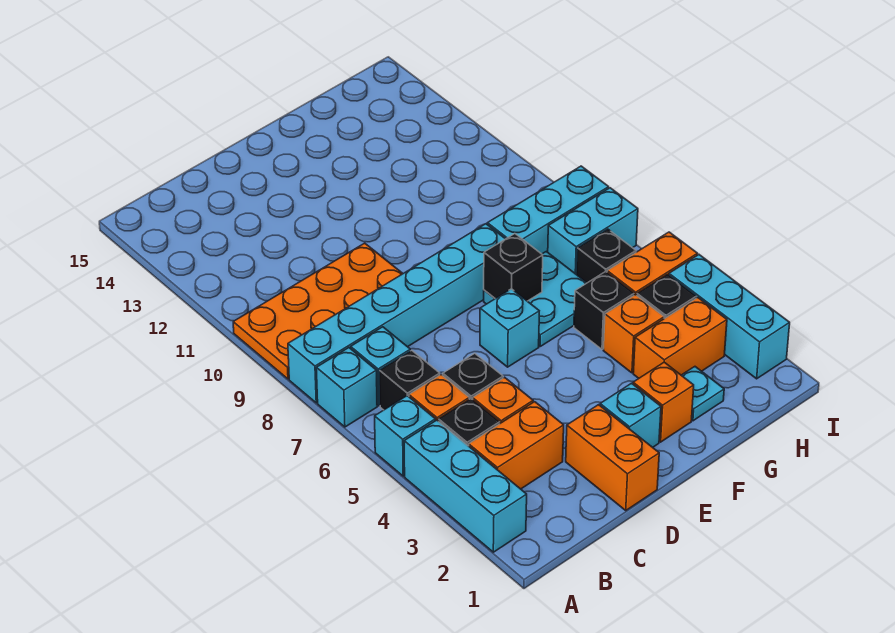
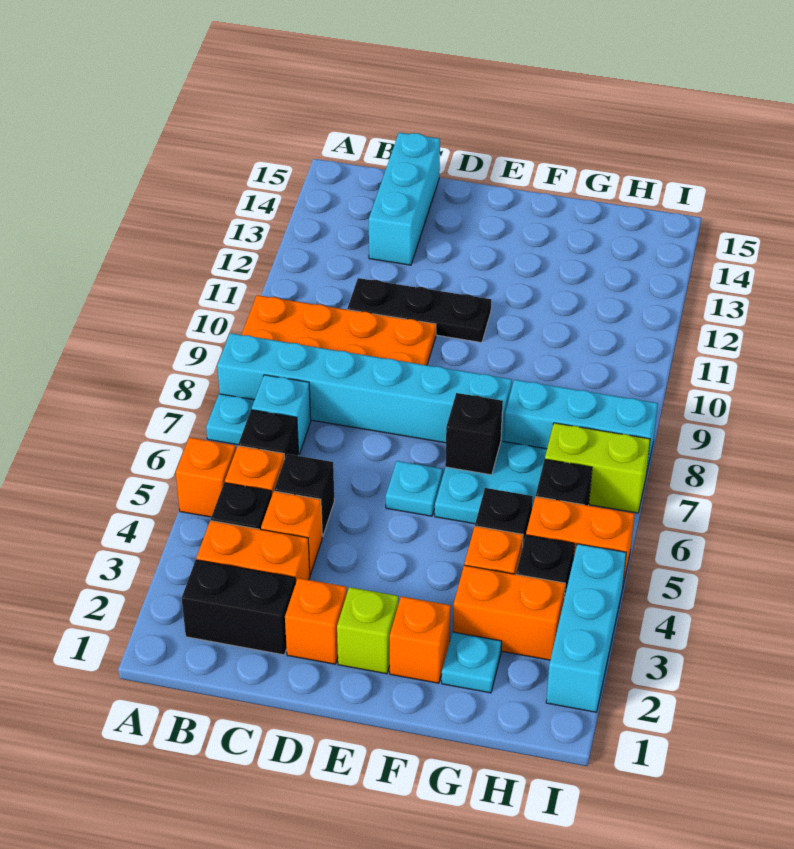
cyan 1x3 brick [404,420,527,552] -> cyan 1x3 brick moved to [369,133,440,265]
cyan 1x1 brick [375,396,435,476] -> orange 1x1 brick [176,437,236,517]
cyan 1x1 brick [316,348,377,427] -> cyan 1x1 plate [206,394,254,445]
none -> black 1x2 brick [182,560,295,655]
none -> black 1x3 plate [347,278,491,343]
orange 1x2 brick [566,405,659,510] -> orange 1x1 brick [285,578,347,664]
cyan 1x1 brick [600,383,661,447] -> lime 1x1 brick [337,587,398,674]
cyan 1x1 brick [480,289,539,367] -> cyan 1x1 plate [386,461,443,516]
cyan 1x2 brick [548,188,638,275] -> lime 1x2 brick [545,423,650,513]

